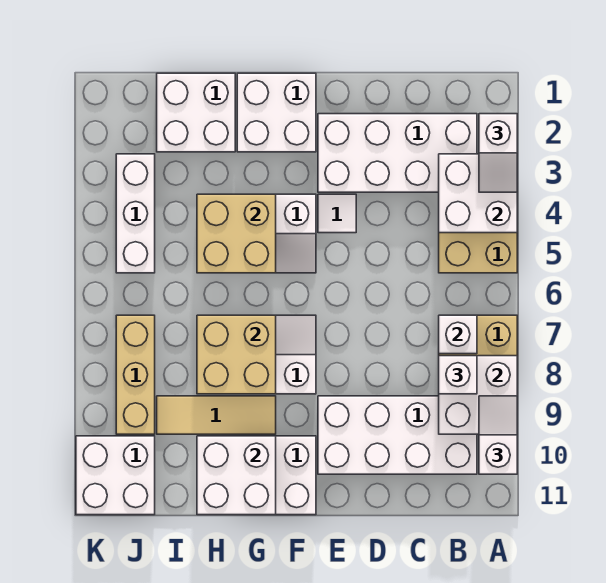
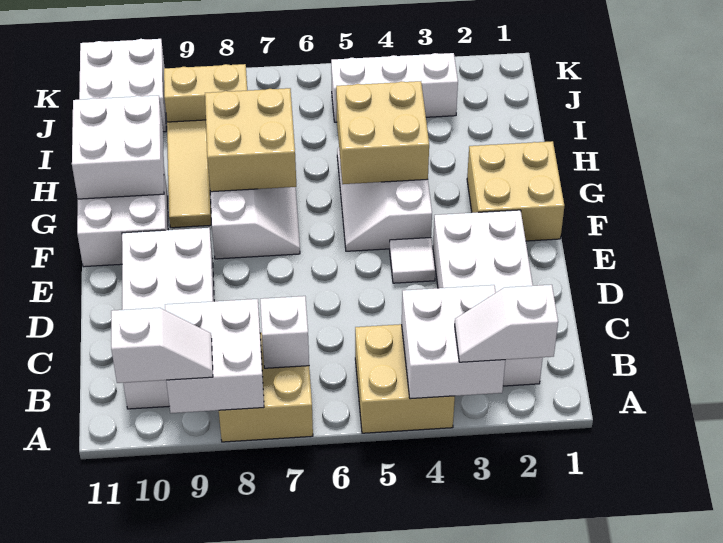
white 1x1 brick [439,356,477,394] -> none
white 2x2 brick [237,73,316,152] -> tan 2x2 brick [467,141,564,241]
white 2x2 brick [157,73,235,152] -> none
tan 1x3 brick [116,315,155,434] -> tan 1x2 brick [164,64,247,122]

